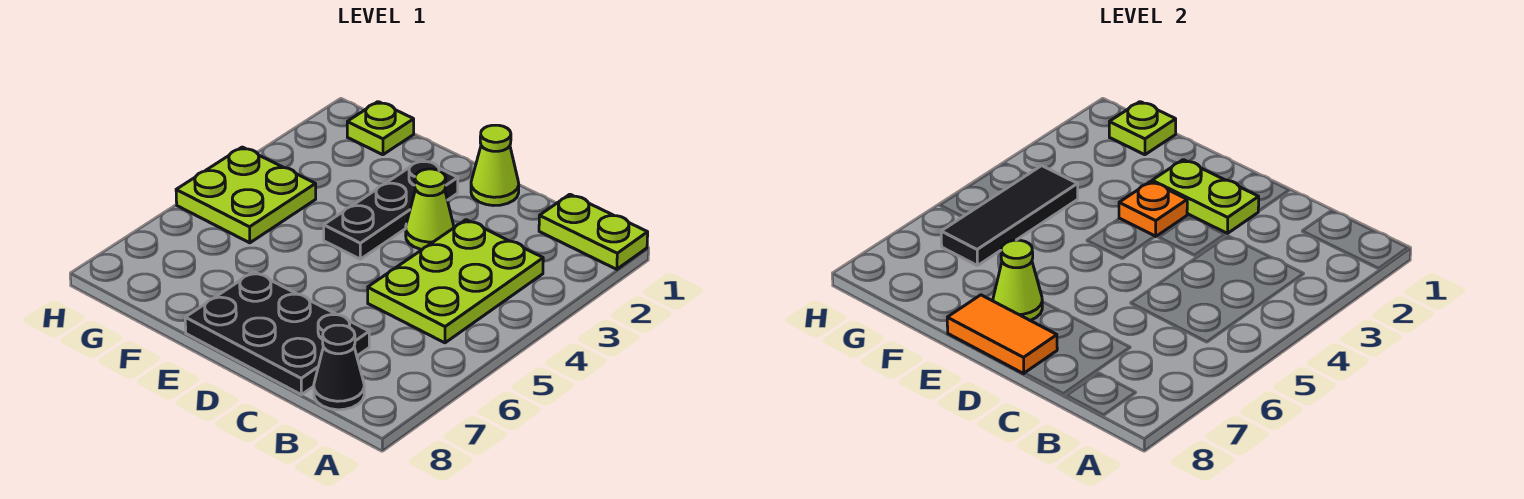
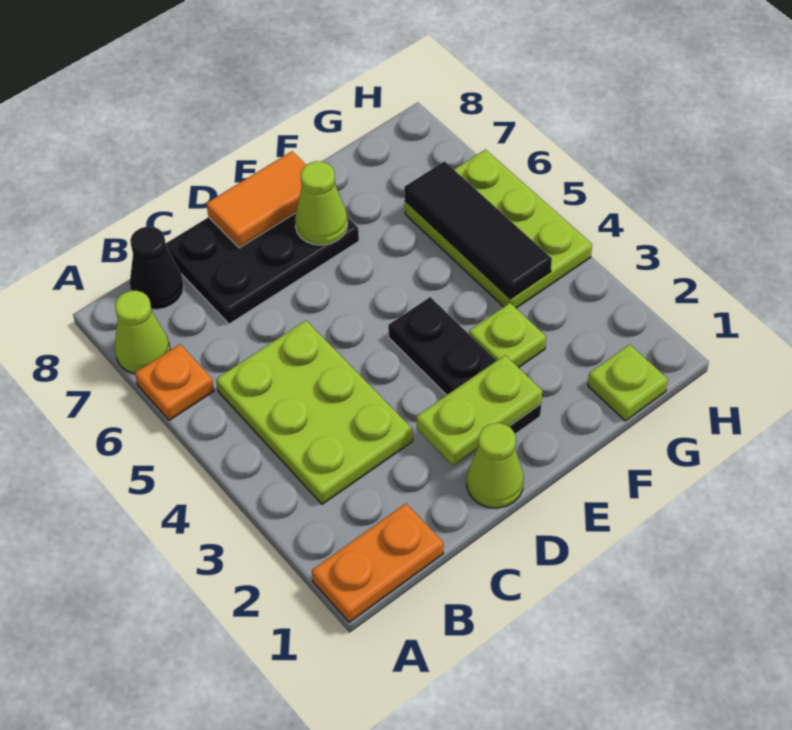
lime 1x2 plate [539,194,648,269] -> orange 1x2 plate [312,503,443,622]
lime 1x1 cone [406,169,454,249] -> lime 1x1 cone moved to [115,291,170,374]
orange 1x1 plate [1119,181,1187,236] -> orange 1x1 plate moved to [135,344,214,420]
lime 1x1 plate [1109,102,1176,155] -> lime 1x1 plate moved to [469,303,546,368]
lime 2x2 plate [176,147,316,243] -> lime 2x3 plate [405,150,592,308]

